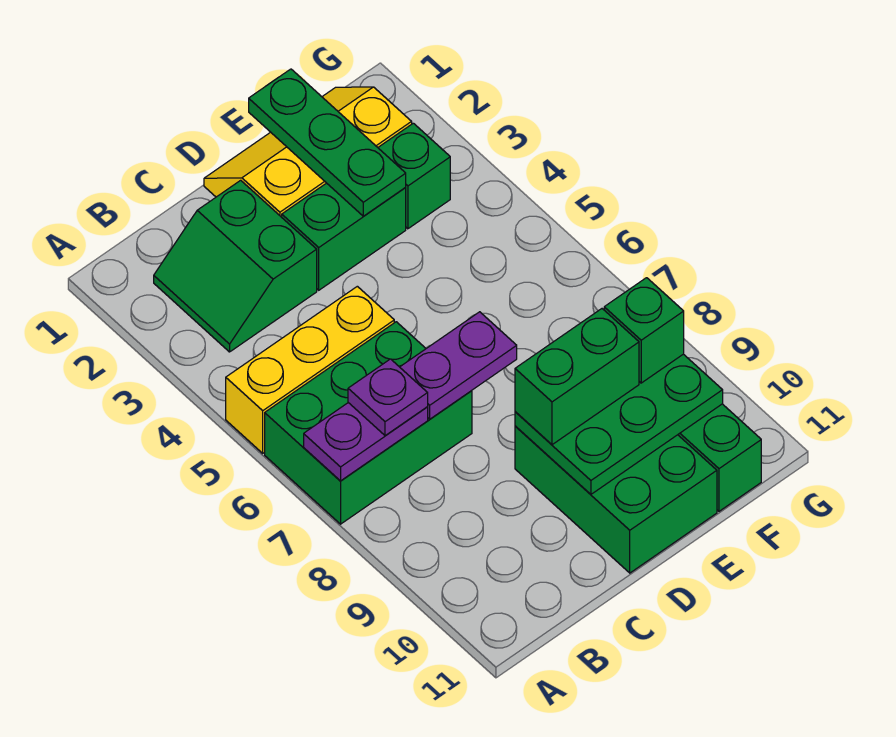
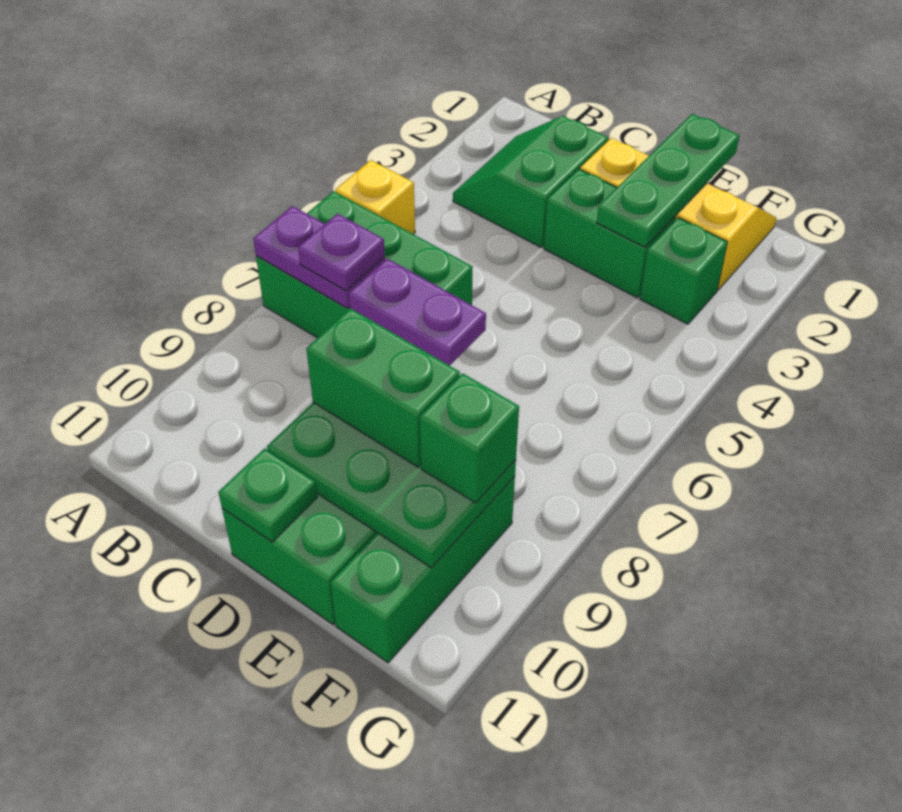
yellow 1x3 brick [226,286,394,453] -> yellow 1x1 brick [335,160,415,234]
none -> green 1x1 plate [218,448,317,542]

